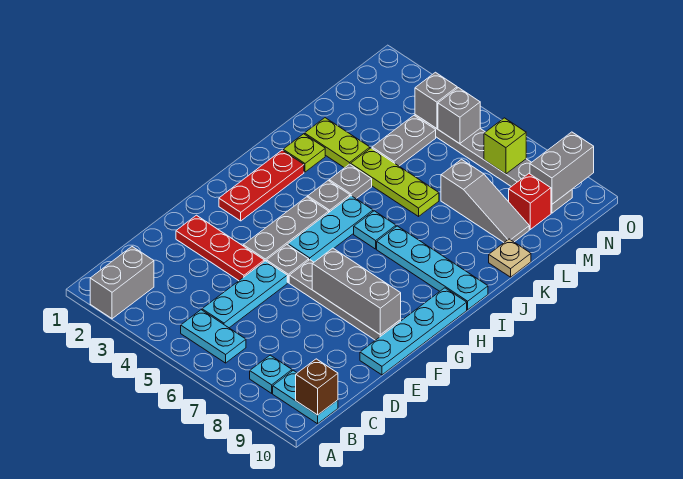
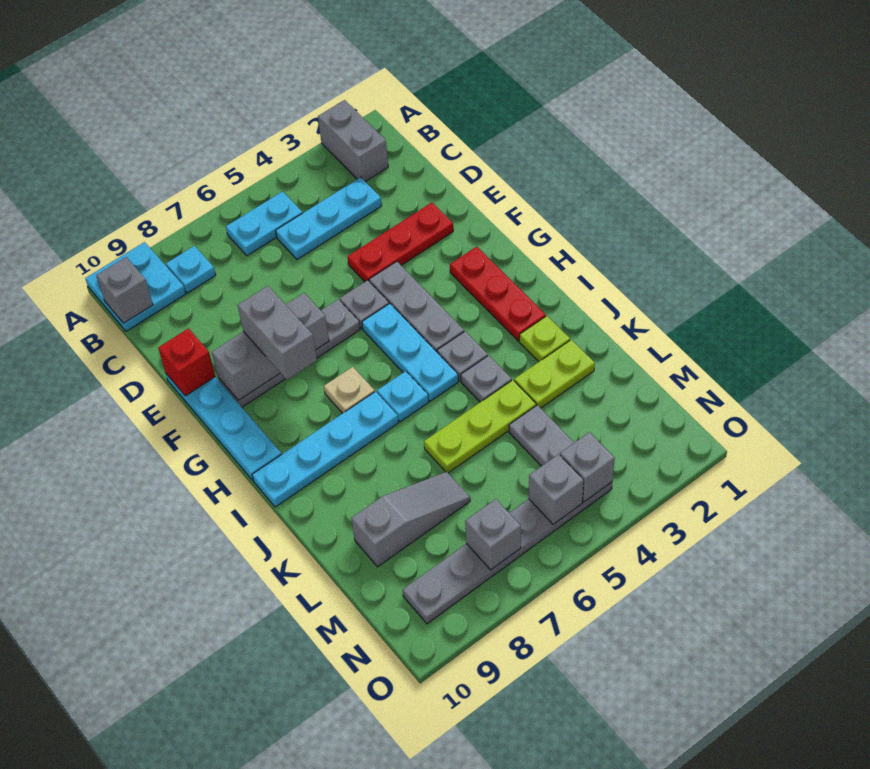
cyan 1x2 plate [273,370,338,424] -> cyan 2x2 plate [85,242,186,331]
brown 1x1 brick [296,359,338,415] -> grey 1x1 brick [96,257,153,323]
cyan 1x3 plate [202,261,287,328] -> cyan 1x3 plate turned to [276,177,382,259]
tan 1x1 plate [489,239,531,277] -> tan 1x1 plate moved to [324,367,375,413]
grey 1x3 slope [441,159,529,242] -> grey 1x3 slope turned to [351,472,470,567]
red 1x1 brick [508,174,551,229] -> red 1x1 brick moved to [158,328,215,396]
lime 1x1 brick [484,118,526,174] -> grey 1x1 brick [465,499,521,570]
grey 1x2 brick [530,132,594,204] -> grey 1x2 brick moved to [238,286,317,380]

